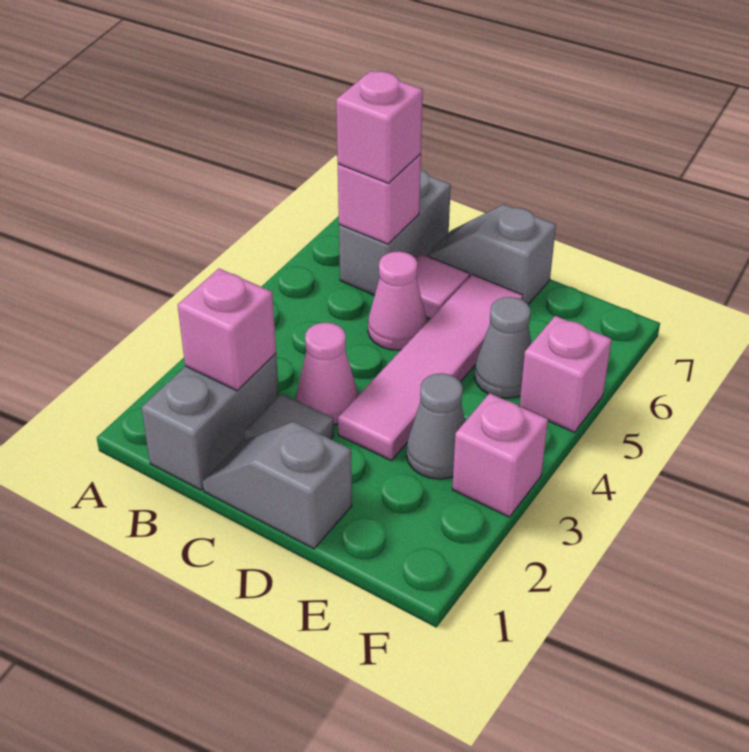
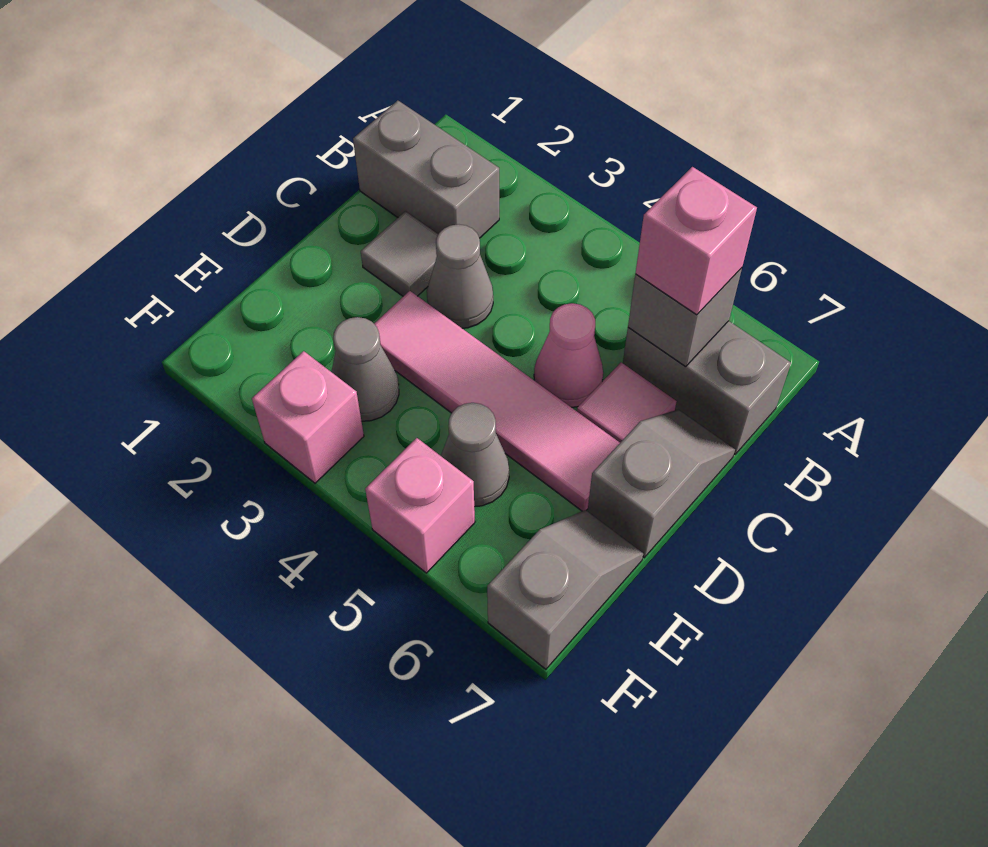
pink 1x1 brick [178,269,276,391] -> none
pink 1x1 brick [338,154,421,244] -> grey 1x1 brick [628,268,742,367]
grey 1x2 slope [202,422,352,549] -> grey 1x2 slope moved to [487,510,643,669]
pink 1x1 cone [296,323,358,425] -> grey 1x1 cone [427,224,493,328]

